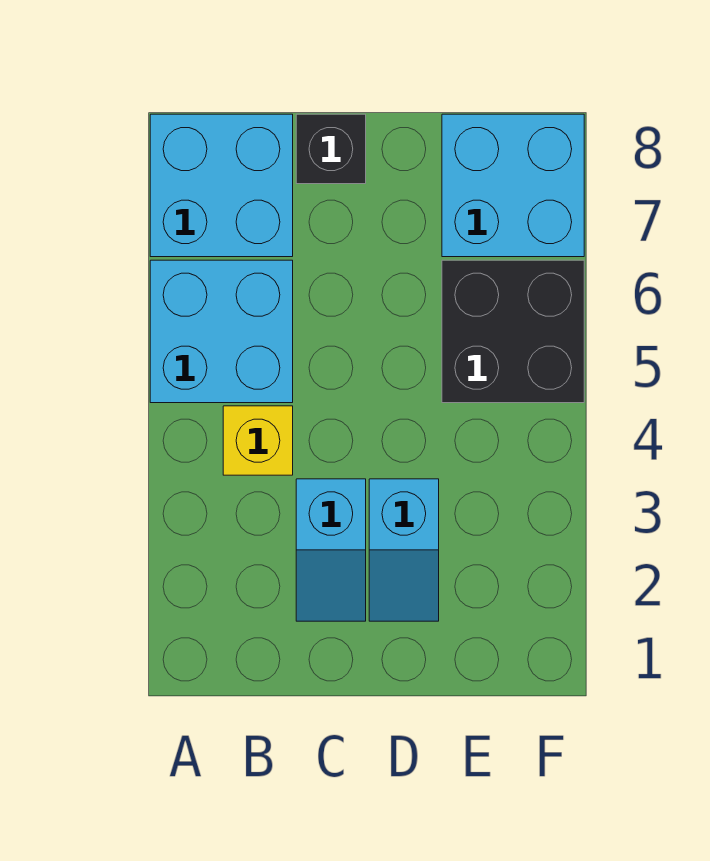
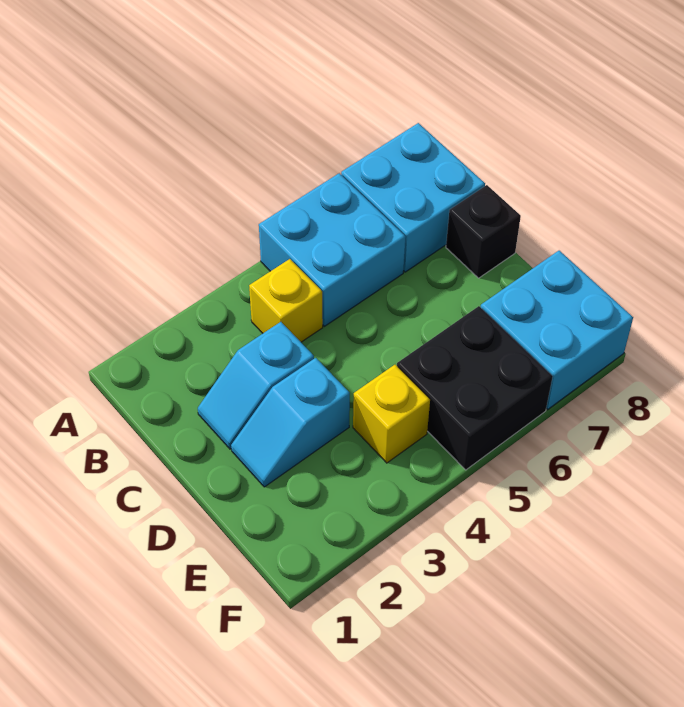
none -> yellow 1x1 brick [353,365,430,463]

